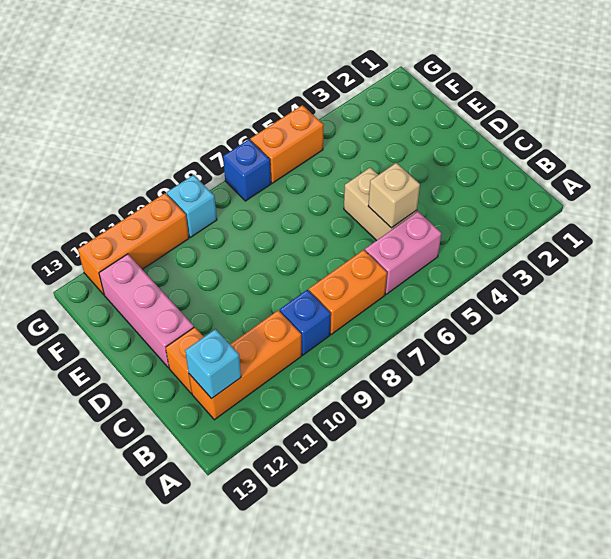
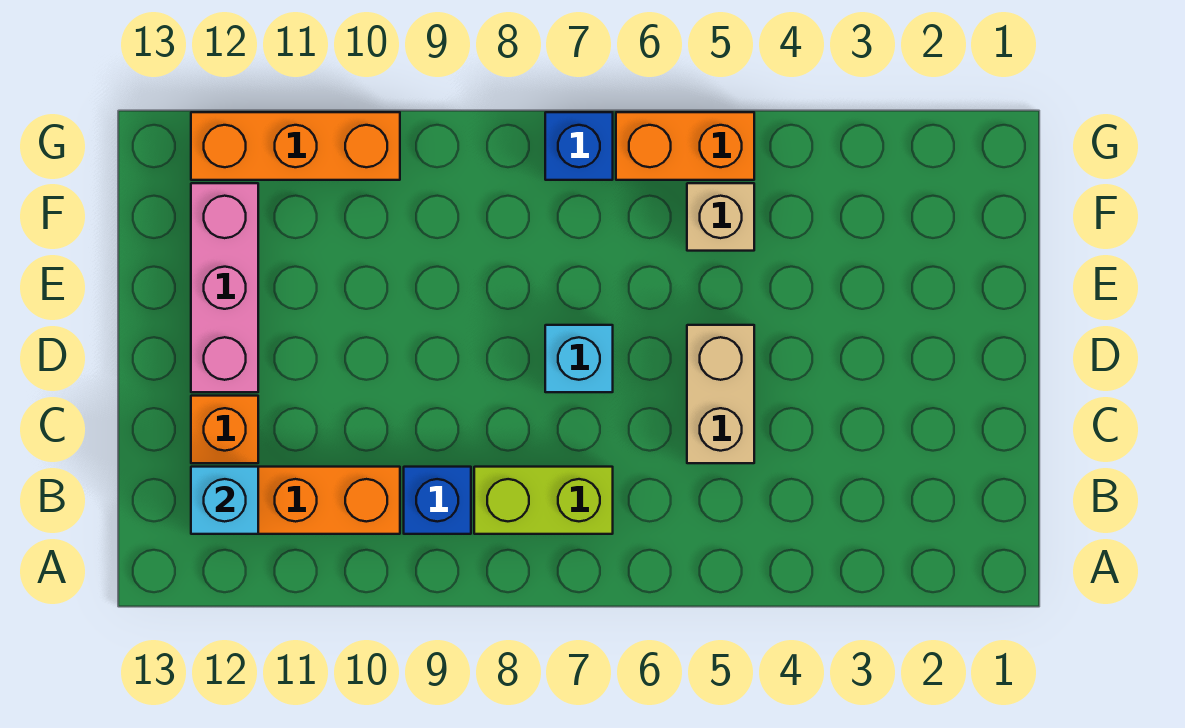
pink 1x2 brick [365,212,441,294] -> none
orange 1x2 brick [309,250,387,334] -> lime 1x2 brick [474,467,613,534]
tan 1x1 brick [368,163,420,228] -> tan 1x1 brick moved to [687,183,754,251]
cyan 1x1 brick [167,175,217,237] -> cyan 1x1 brick moved to [545,325,613,392]

